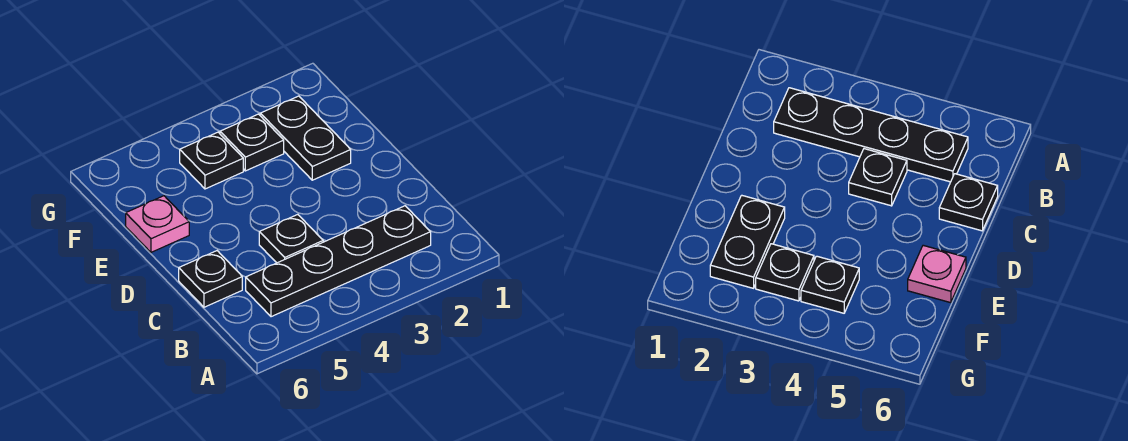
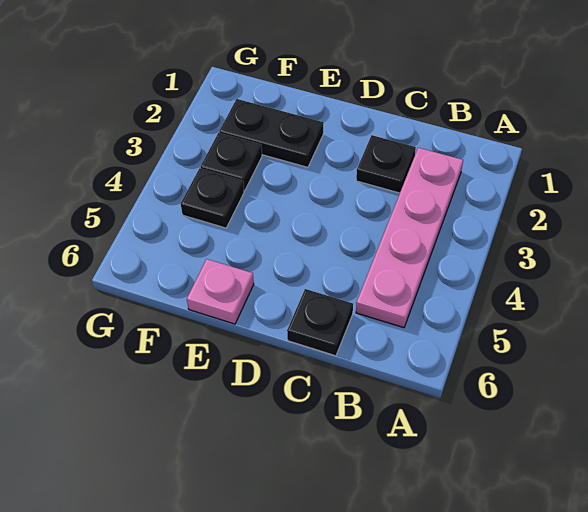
black 1x4 plate [246,206,431,317] -> pink 1x4 plate [356,148,463,328]
black 1x1 plate [259,215,323,263] -> black 1x1 plate moved to [356,135,416,193]

